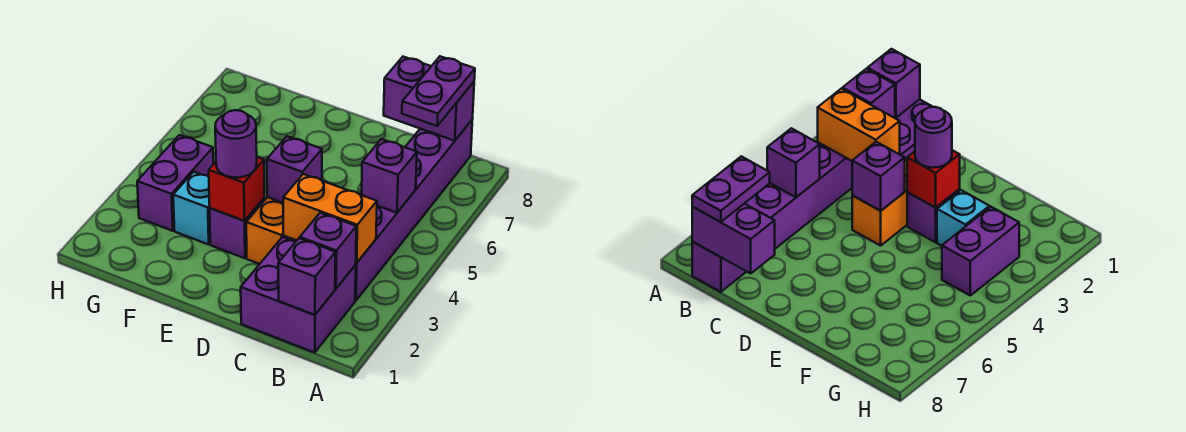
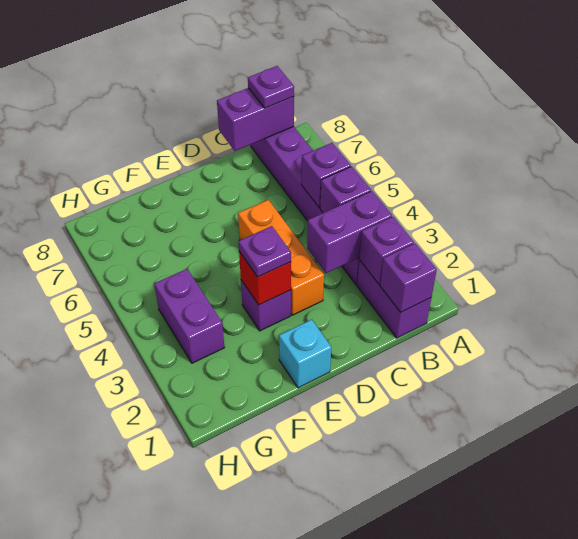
purple 2x2 brick [241,237,356,353] -> purple 1x2 brick [357,260,431,338]
orange 1x2 brick [283,174,377,263] -> purple 1x2 brick [307,191,392,273]
purple 1x2 plate [402,56,475,126] -> purple 1x1 plate [248,66,294,108]
orange 1x2 brick [246,197,297,264] -> orange 1x3 brick [238,200,324,315]
purple 1x1 brick [267,136,322,203] -> purple 1x1 brick moved to [320,166,371,213]
purple 1x1 round brick [215,110,257,178] -> purple 1x1 plate [238,226,291,277]
cyan 1x1 brick [173,172,210,244] -> cyan 1x1 brick moved to [279,319,331,388]

